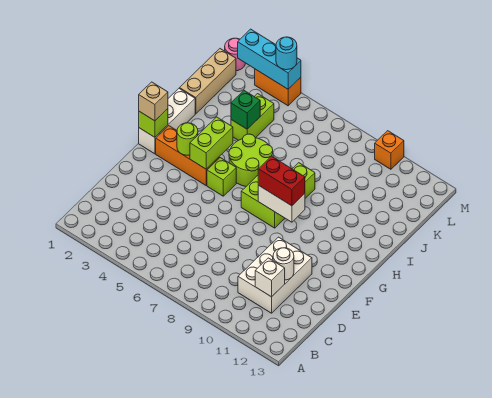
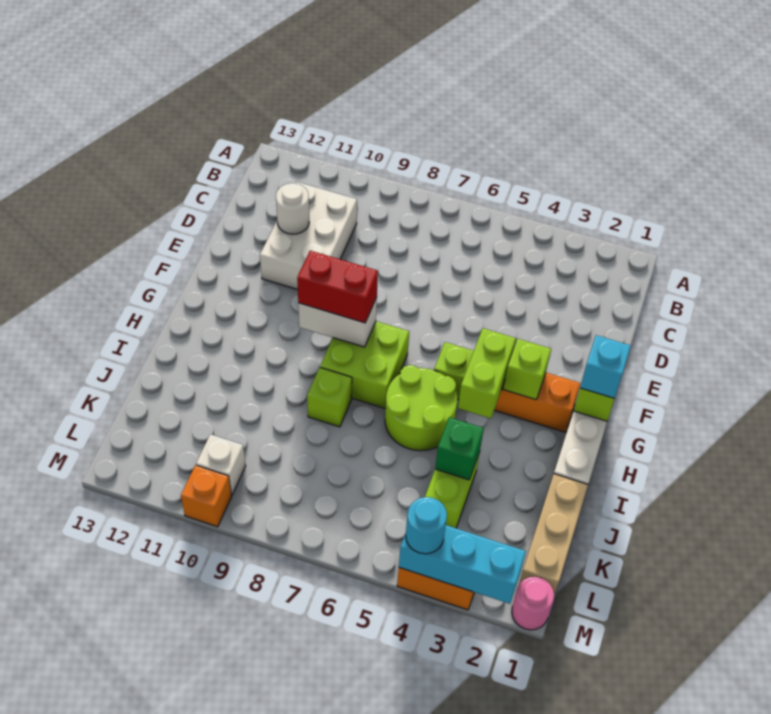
white 1x1 brick [255,258,285,297] -> white 1x1 brick moved to [196,434,246,495]
tan 1x1 brick [139,82,168,121] -> cyan 1x1 brick [580,335,631,398]
lime 1x1 round brick [177,123,198,155] -> lime 1x1 brick [503,339,551,400]

